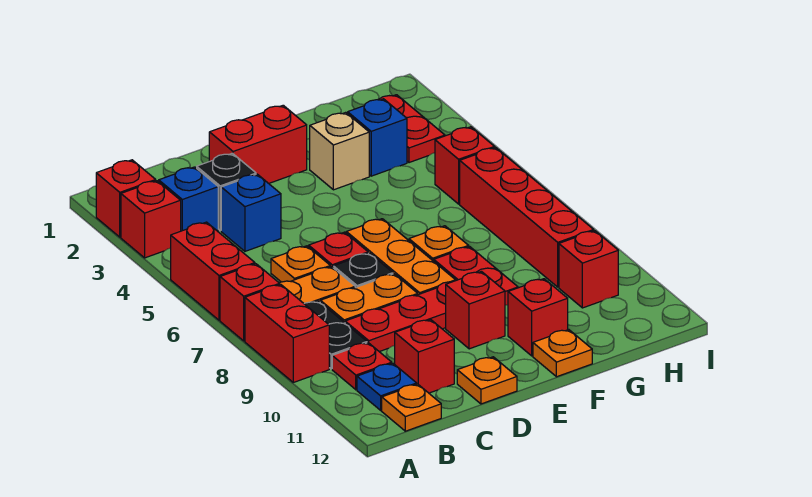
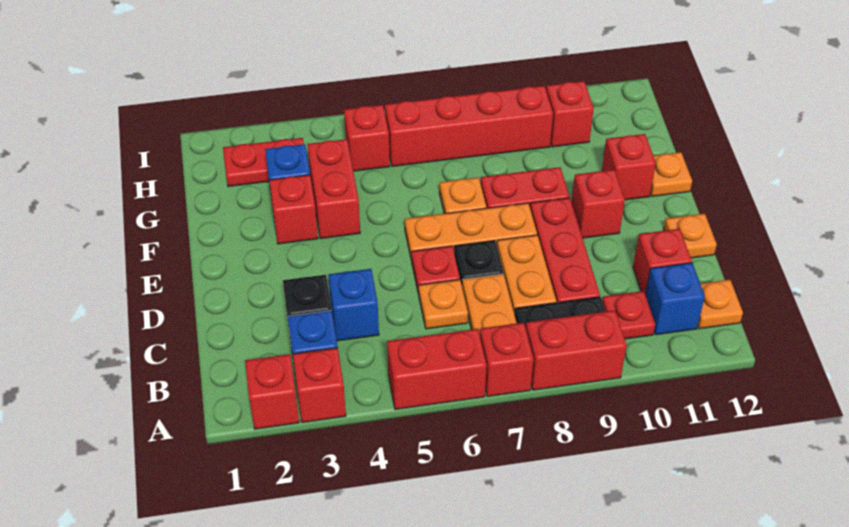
blue 1x1 plate [357,363,417,410] -> blue 1x1 brick [645,263,705,335]
red 1x2 brick [209,105,307,183] -> red 1x2 brick moved to [307,139,360,239]
tan 1x1 brick [310,112,369,190] -> red 1x1 brick [269,175,318,244]

